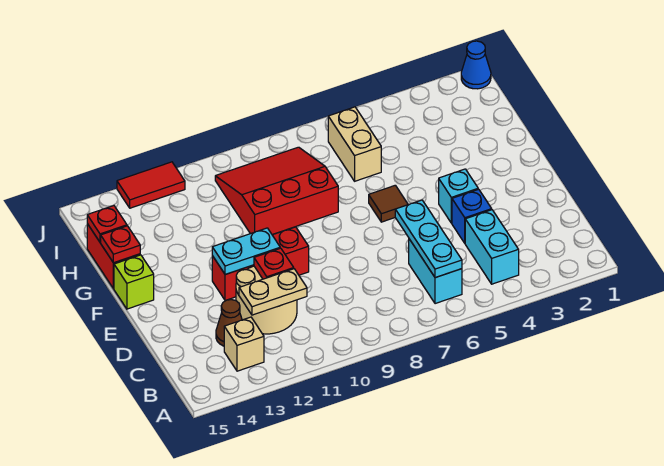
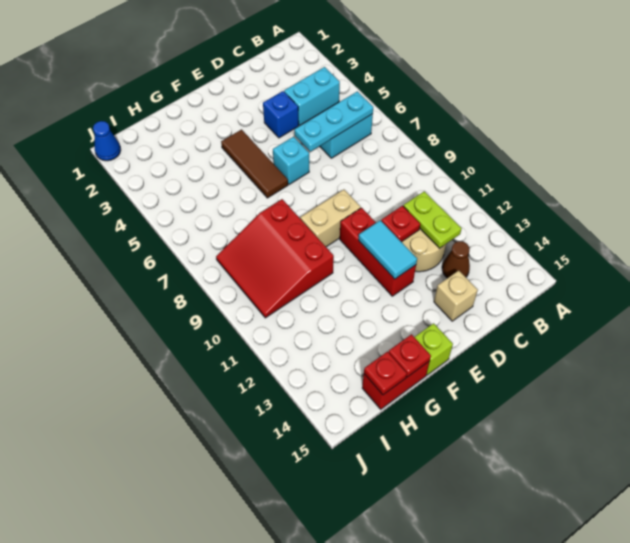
tan 1x1 brick [224,317,264,371] -> tan 1x1 brick moved to [434,271,478,321]
tan 1x2 plate [239,269,307,315] -> lime 1x2 plate [404,191,462,248]
cyan 1x1 brick [439,169,478,223] -> cyan 1x1 brick moved to [273,137,309,185]
cyan 1x2 plate [212,228,280,275] -> cyan 1x2 tile [359,220,417,279]
brown 1x1 tile [369,185,408,222] -> brown 1x3 tile [221,130,288,198]
tan 1x2 brick [328,107,381,181] -> tan 1x2 brick moved to [300,190,361,247]
red 1x2 tile [117,162,185,208] -> none

